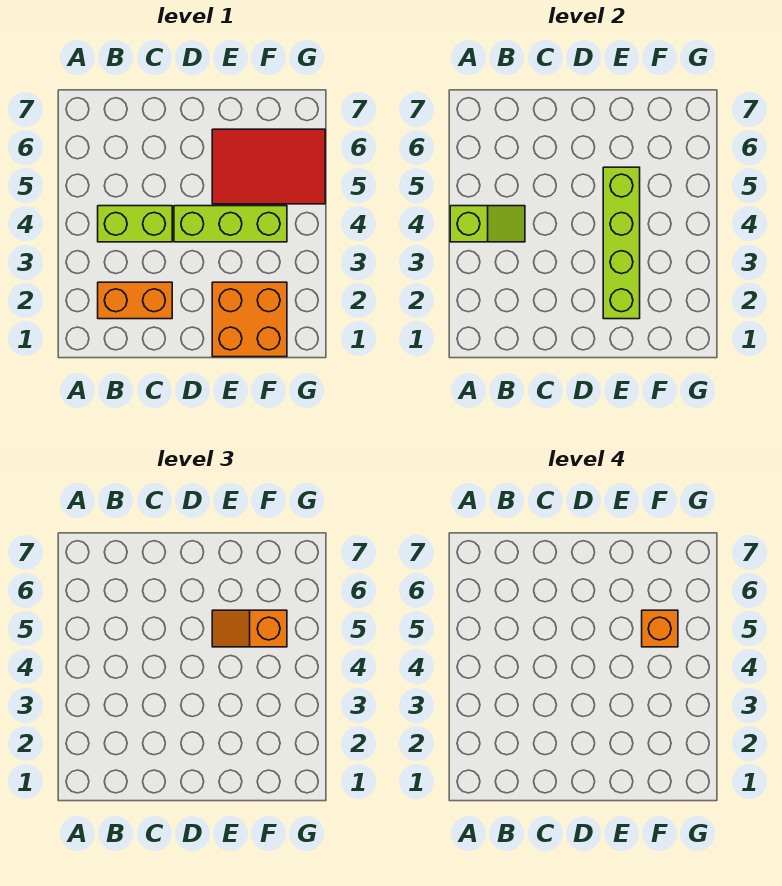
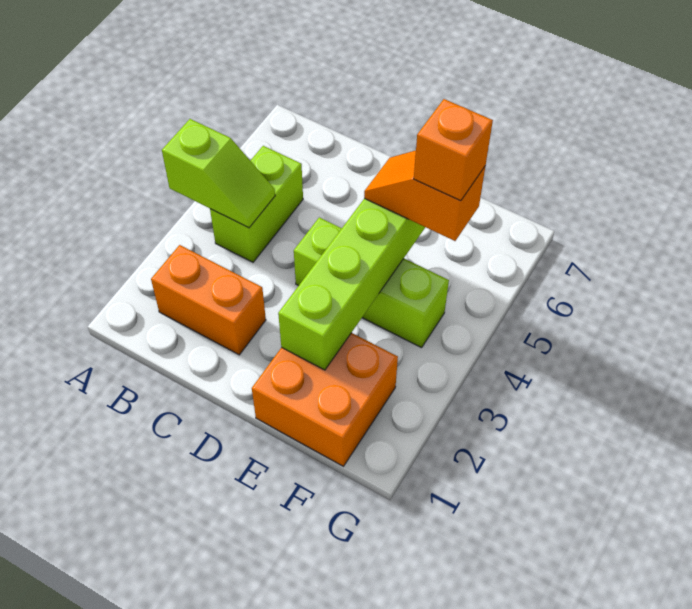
lime 1x2 brick [98,206,172,242] -> lime 1x2 brick turned to [210,146,303,262]
red 2x3 tile [212,129,325,204] -> none

